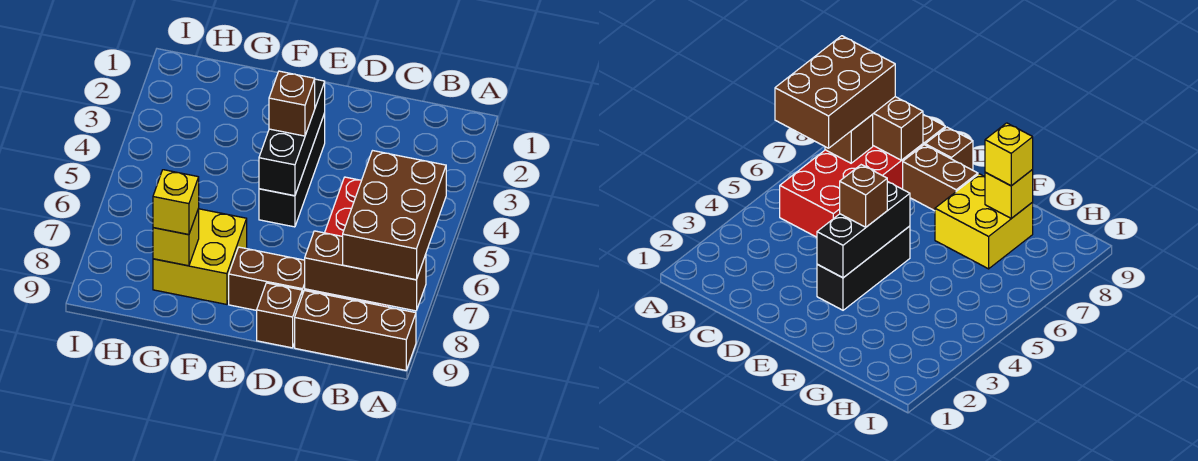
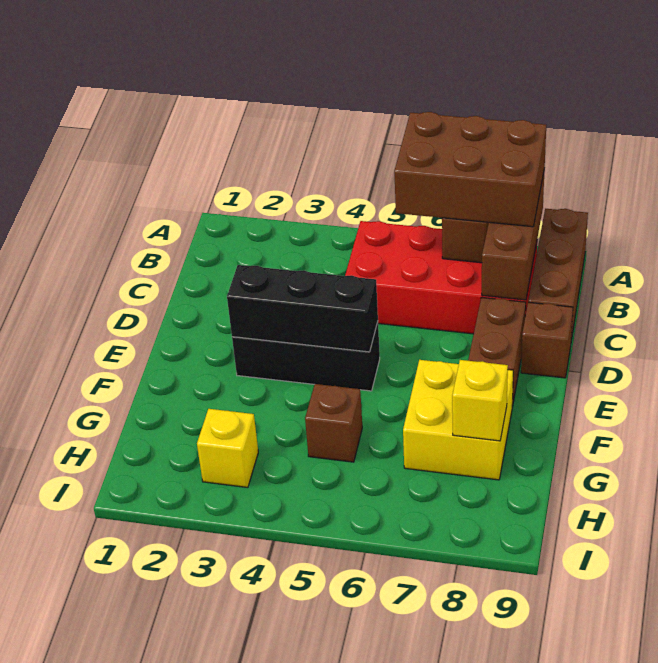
brown 1x1 brick [269,71,315,136] -> brown 1x1 brick moved to [305,384,362,462]
yellow 1x1 brick [153,170,199,235] -> yellow 1x1 brick moved to [197,409,258,487]

